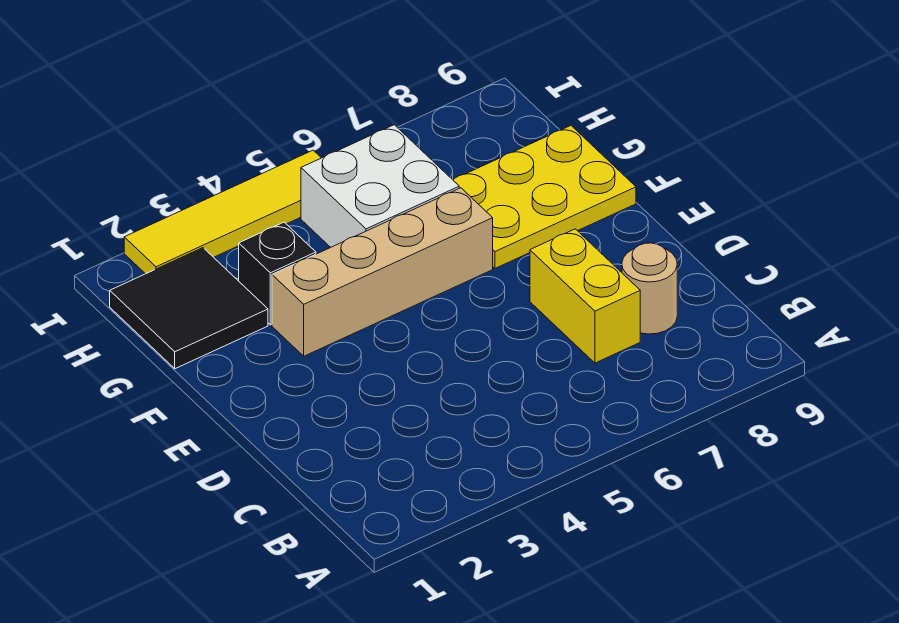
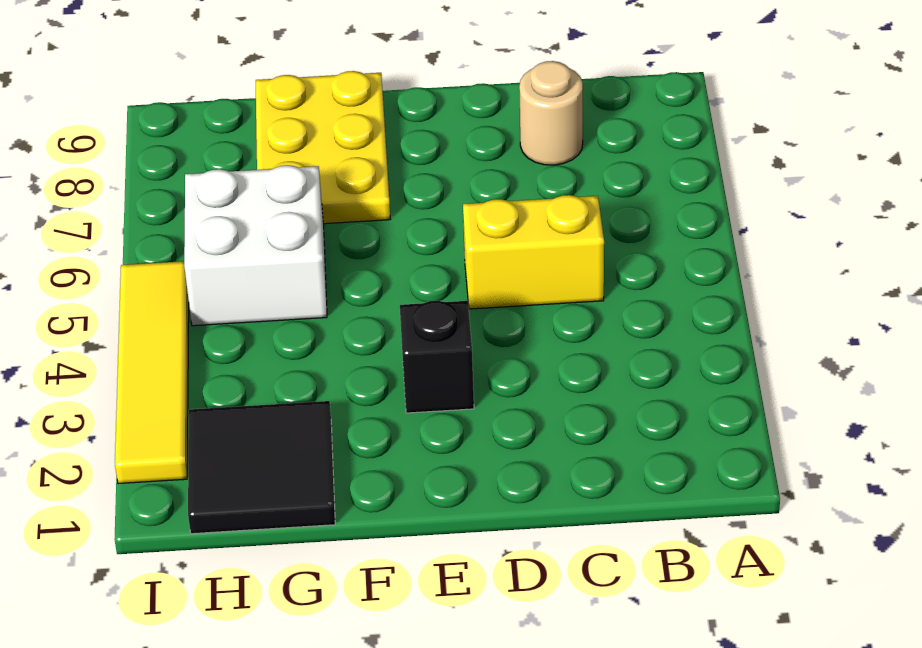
yellow 1x2 brick [530,229,640,363] -> yellow 1x2 brick moved to [463,195,604,309]
tan 1x4 brick [272,188,493,356] -> none
black 1x1 brick [239,222,316,325] -> black 1x1 brick moved to [400,301,474,413]

